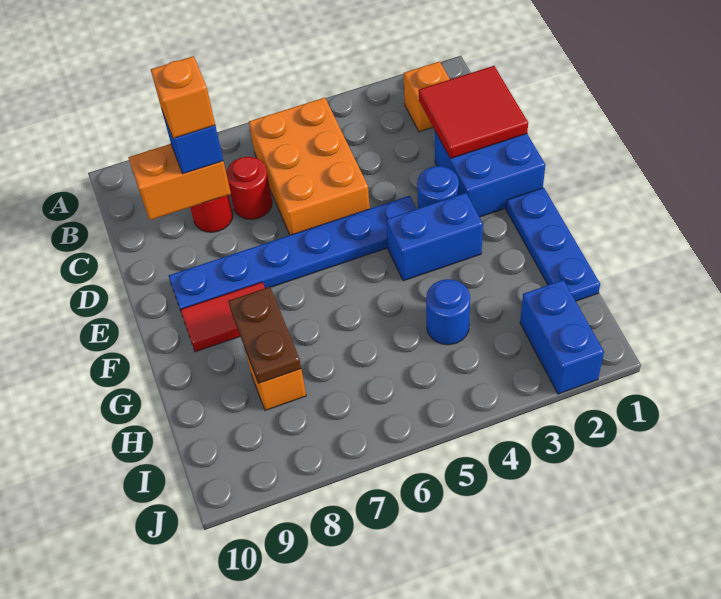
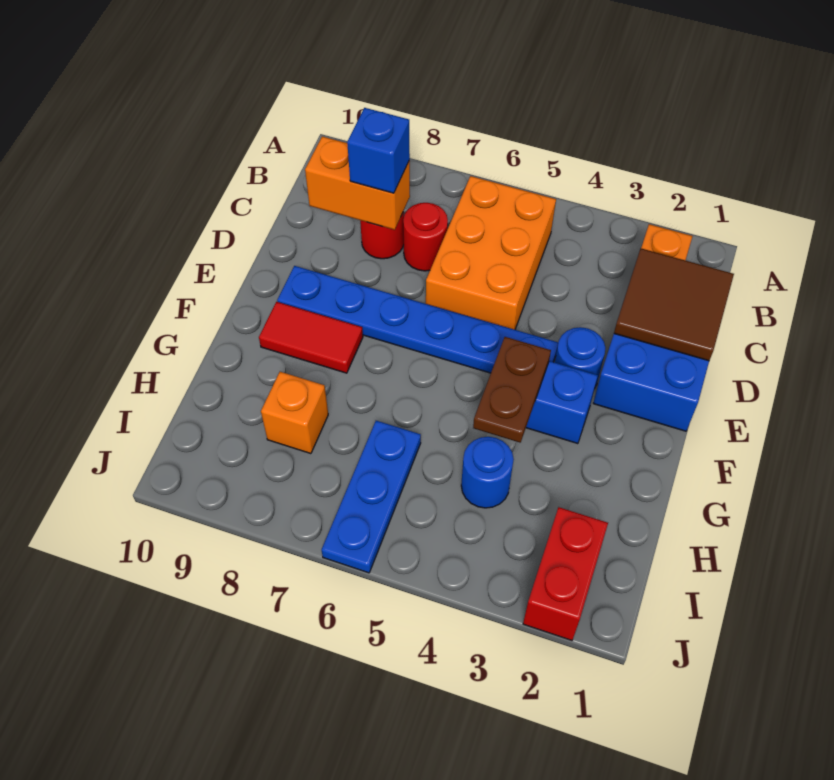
red 2x2 tile [419,66,528,159] -> brown 2x2 tile [614,249,734,361]
orange 1x1 brick [151,56,215,138] -> none
blue 1x3 plate [506,188,600,301] -> blue 1x3 plate moved to [322,421,421,573]
brown 1x2 plate [228,287,301,384] -> brown 1x2 plate moved to [473,337,551,443]
blue 1x2 brick [520,280,604,394] -> red 1x2 brick [523,507,608,640]

